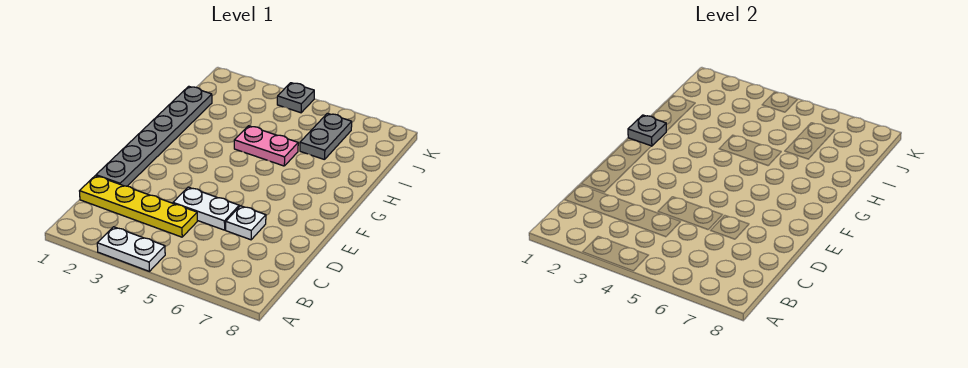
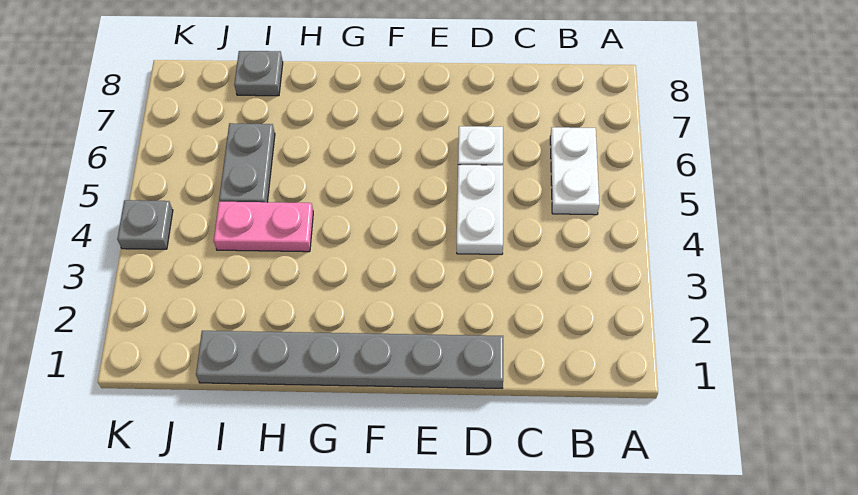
white 1x2 plate [97,227,165,271] -> white 1x2 plate moved to [550,127,599,215]
yellow 1x4 plate [80,176,197,237] -> none
grey 1x1 plate [628,115,666,146] -> grey 1x1 plate moved to [234,51,283,96]
pink 1x2 plate [234,126,298,166] -> pink 1x2 plate turned to [214,202,313,252]
grey 1x2 plate [300,113,352,160] -> grey 1x2 plate turned to [219,123,275,202]

